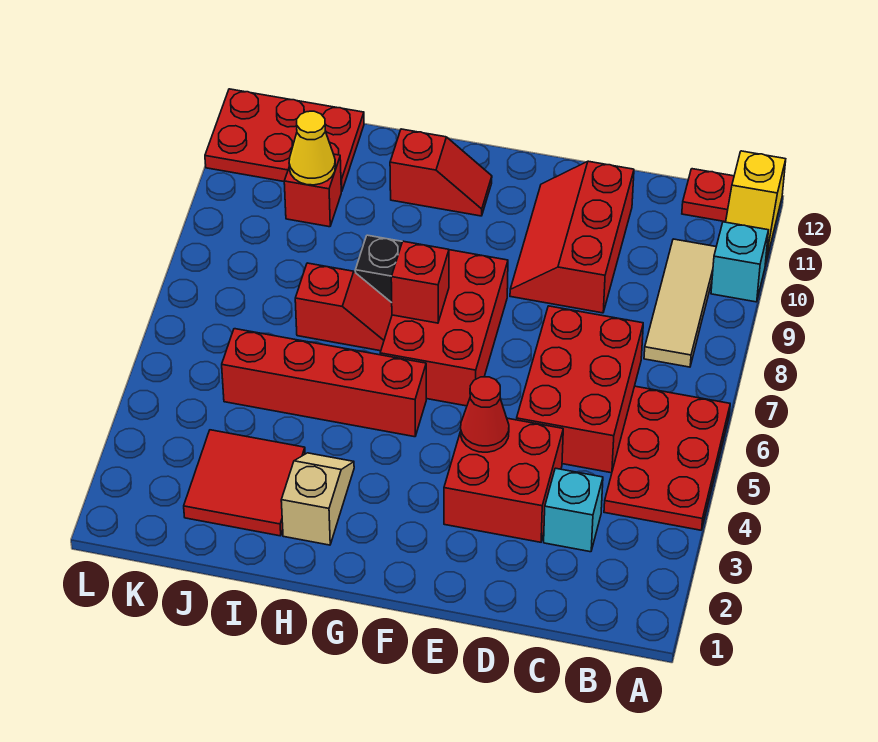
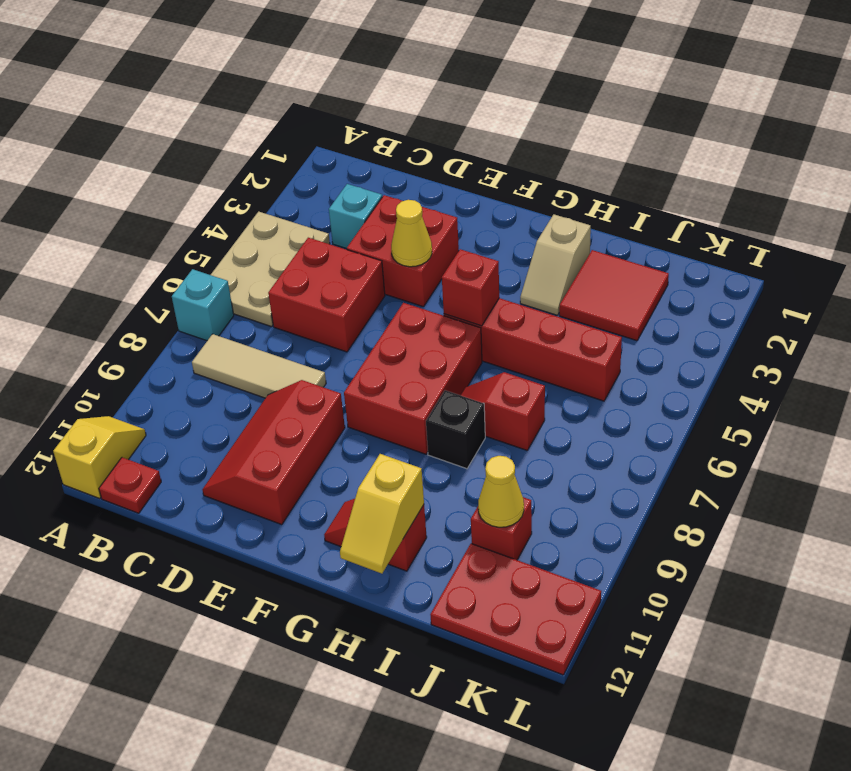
red 2x3 plate [604,386,730,530] -> tan 2x3 plate [211,212,330,327]
cyan 1x1 brick [711,222,769,302] -> cyan 1x1 brick moved to [172,269,234,341]
tan 1x3 tile [644,239,716,367] -> tan 1x3 tile turned to [192,334,326,398]
red 2x3 brick [517,306,643,473] -> red 2x2 brick [268,238,385,352]
red 2x3 slope [510,161,634,313] -> red 2x3 slope turned to [202,380,345,525]
red 1x1 cone [461,377,509,452] -> yellow 1x1 cone [391,200,432,267]
red 1x1 brick [391,241,449,323] -> red 1x1 brick moved to [442,249,499,326]
none -> yellow 1x2 slope [340,454,424,574]

